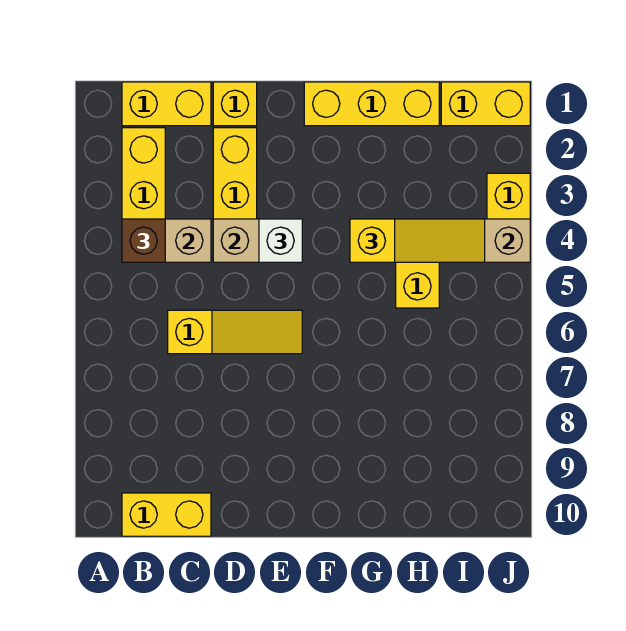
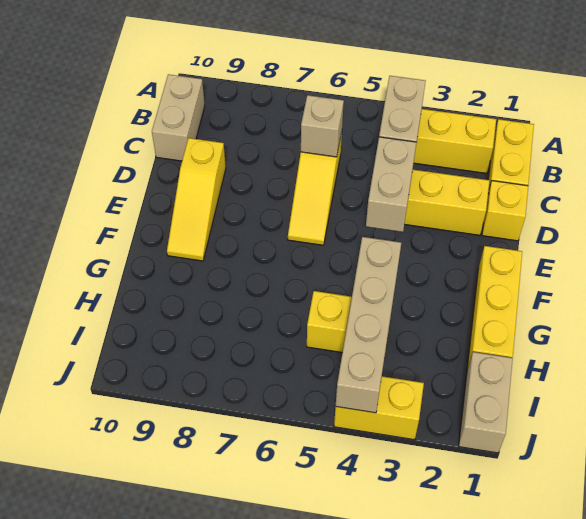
brown 1x1 brick [122,219,165,262] -> none
yellow 1x2 brick [122,493,211,536] -> tan 1x2 brick [152,74,205,161]
none -> tan 1x1 brick [301,95,344,157]
white 1x1 brick [259,219,302,262] -> none
yellow 1x3 slope [350,219,485,262] -> yellow 1x3 slope moved to [167,138,226,261]
yellow 1x2 brick [441,82,530,126] -> tan 1x2 brick [459,352,513,453]

